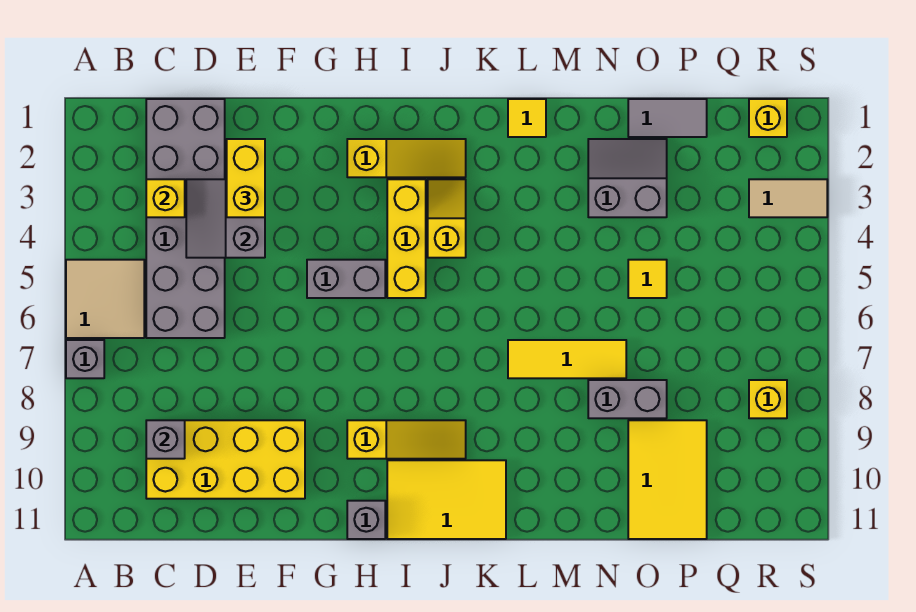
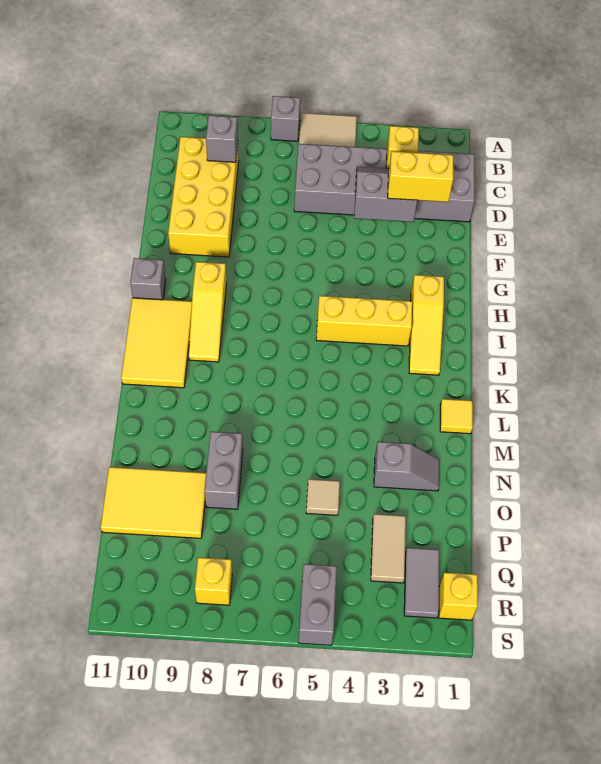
grey 1x2 brick [307,260,385,298] -> grey 1x2 brick moved to [299,564,337,645]
yellow 1x2 slope [428,179,466,258] -> none
yellow 1x3 tile [508,340,626,378] -> none
grey 2x2 slope [588,139,667,217] -> grey 1x2 slope [374,442,439,491]
grey 1x2 tile [628,99,707,137] -> grey 1x2 tile moved to [404,548,439,618]
yellow 1x1 tile [628,260,667,298] -> tan 1x1 tile [306,479,340,515]
tan 1x2 tile [749,179,827,217] -> tan 1x2 tile moved to [371,514,406,583]

